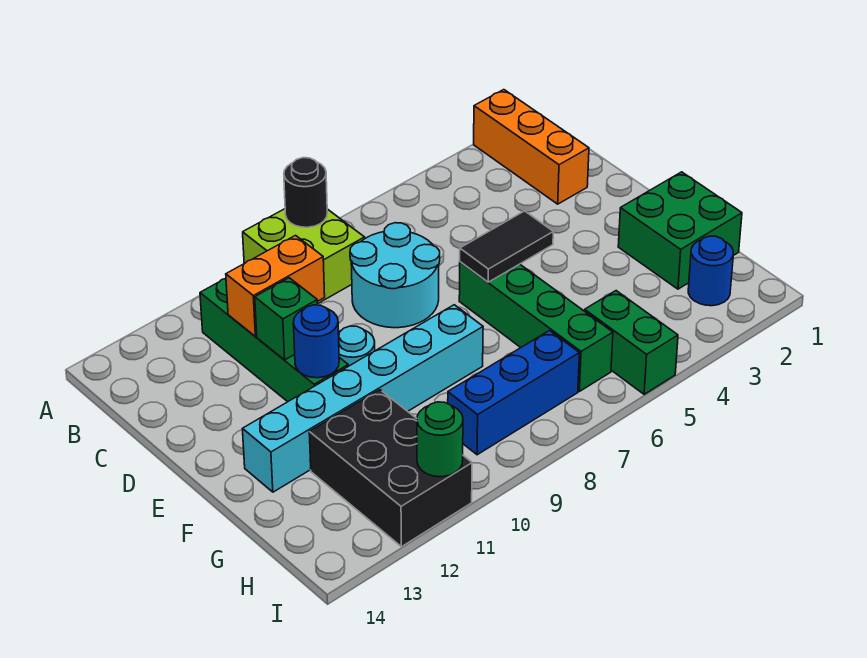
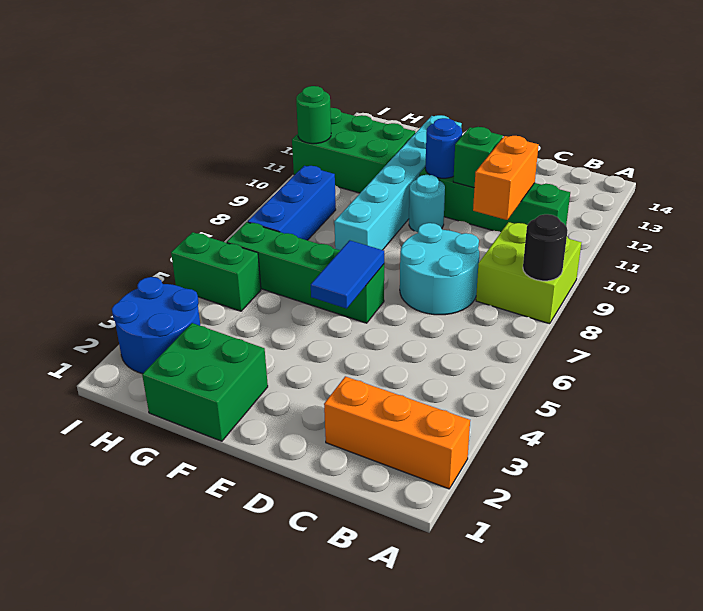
black 1x2 tile [460,211,553,282] -> blue 1x2 tile [311,240,384,309]
black 2x3 brick [309,390,472,547] -> green 2x3 brick [292,108,415,193]
blue 1x1 round brick [688,236,733,306] -> blue 2x2 round brick [112,277,200,374]

